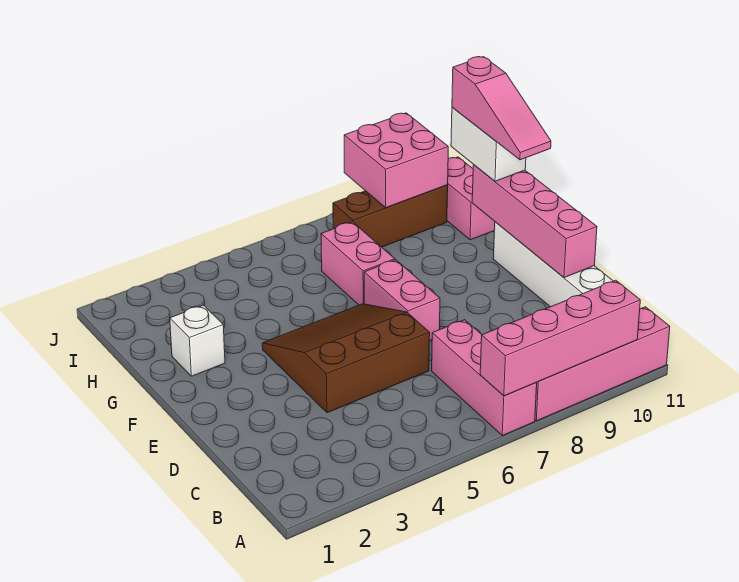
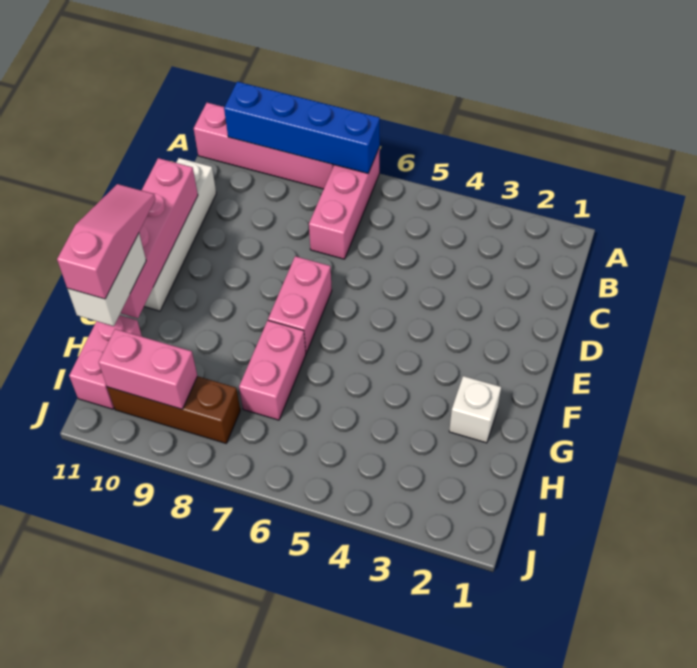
pink 1x4 brick [480,280,640,396] -> blue 1x4 brick [224,82,380,173]
brown 3x3 slope [262,304,430,413] -> none
pink 2x2 brick [344,113,448,208] -> pink 1x2 brick [99,329,197,409]

